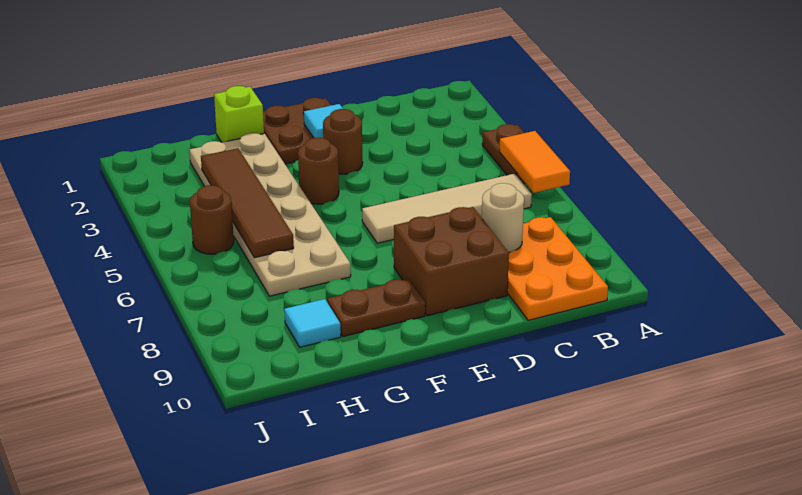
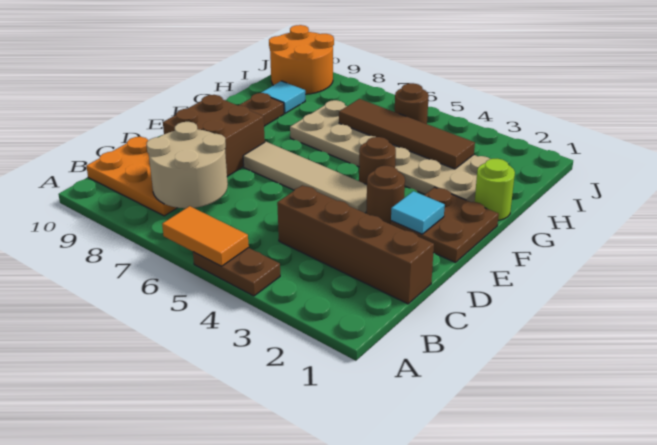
tan 1x4 tile [362,174,532,243] -> tan 1x4 tile turned to [243,142,367,213]
none -> brown 1x4 brick [277,185,434,304]
tan 1x1 round brick [482,183,524,252] -> tan 2x2 round brick [147,122,228,208]
lime 1x1 brick [214,86,264,142] -> lime 1x1 round brick [475,159,515,220]
none -> orange 2x2 round brick [269,25,334,94]

